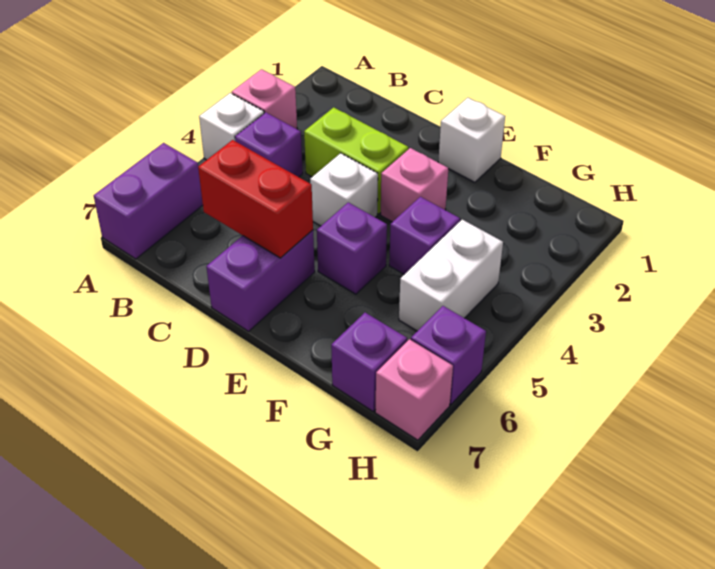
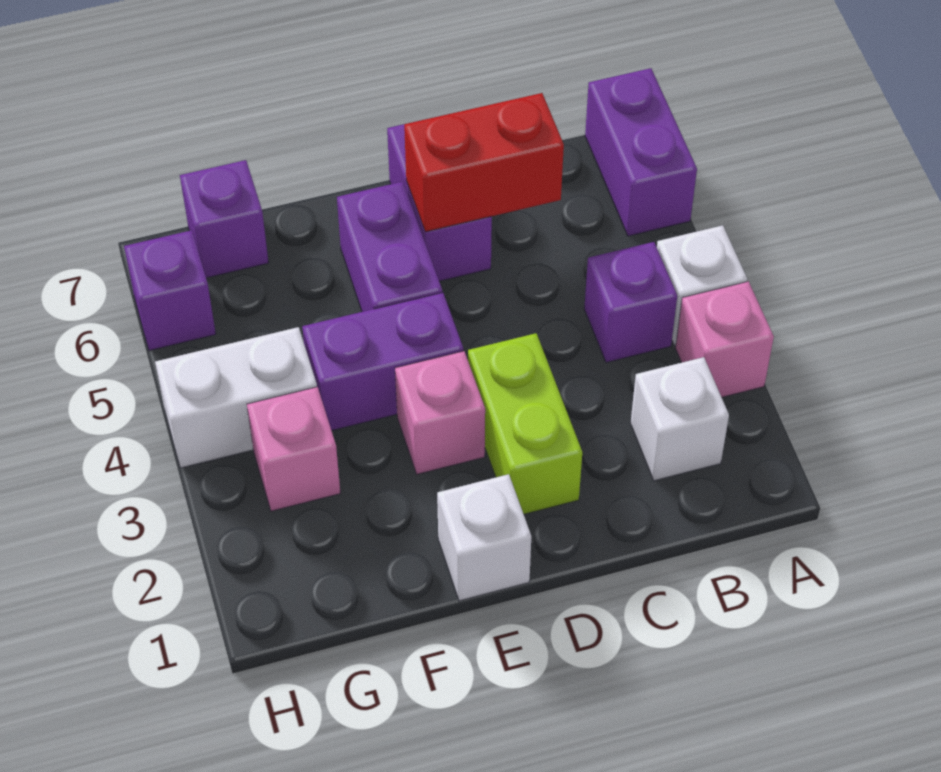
lime 1x2 brick [304,107,408,214] -> lime 1x2 brick turned to [468,333,582,514]
white 1x1 brick [310,153,378,226] -> white 1x1 brick moved to [631,357,729,481]
purple 1x1 brick [317,202,387,294] -> purple 1x2 brick [337,182,442,312]
purple 1x1 brick [389,197,460,274] -> purple 1x2 brick [302,292,463,431]
white 1x2 brick [399,220,503,331] -> white 1x2 brick turned to [155,327,317,468]
pink 1x1 brick [375,339,453,440] -> pink 1x1 brick moved to [247,387,340,511]

